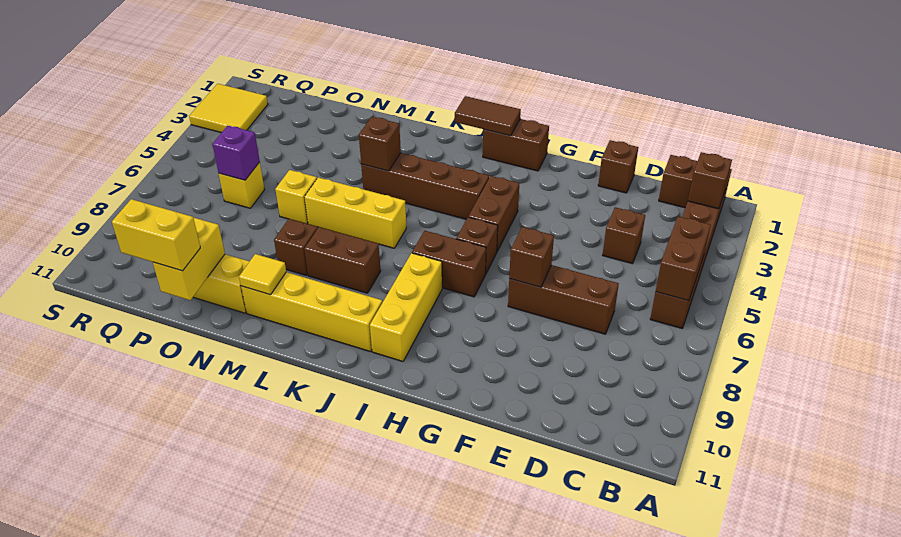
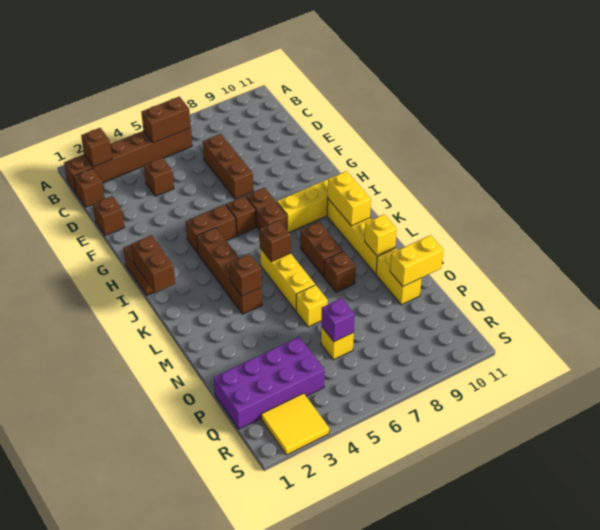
brown 1x1 brick [509,227,554,287] -> brown 1x1 brick moved to [259,220,291,262]
brown 1x2 tile [455,96,521,136] -> brown 1x2 brick [131,235,175,293]
yellow 1x1 tile [239,254,286,295] -> yellow 1x1 brick [365,214,397,256]
yellow 1x2 brick [112,199,200,271] -> yellow 1x2 brick moved to [328,171,371,226]
none -> purple 2x4 brick [214,337,325,429]

